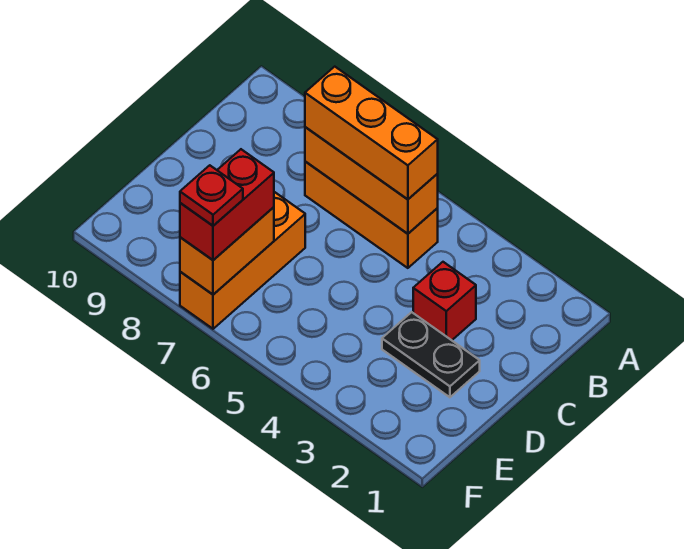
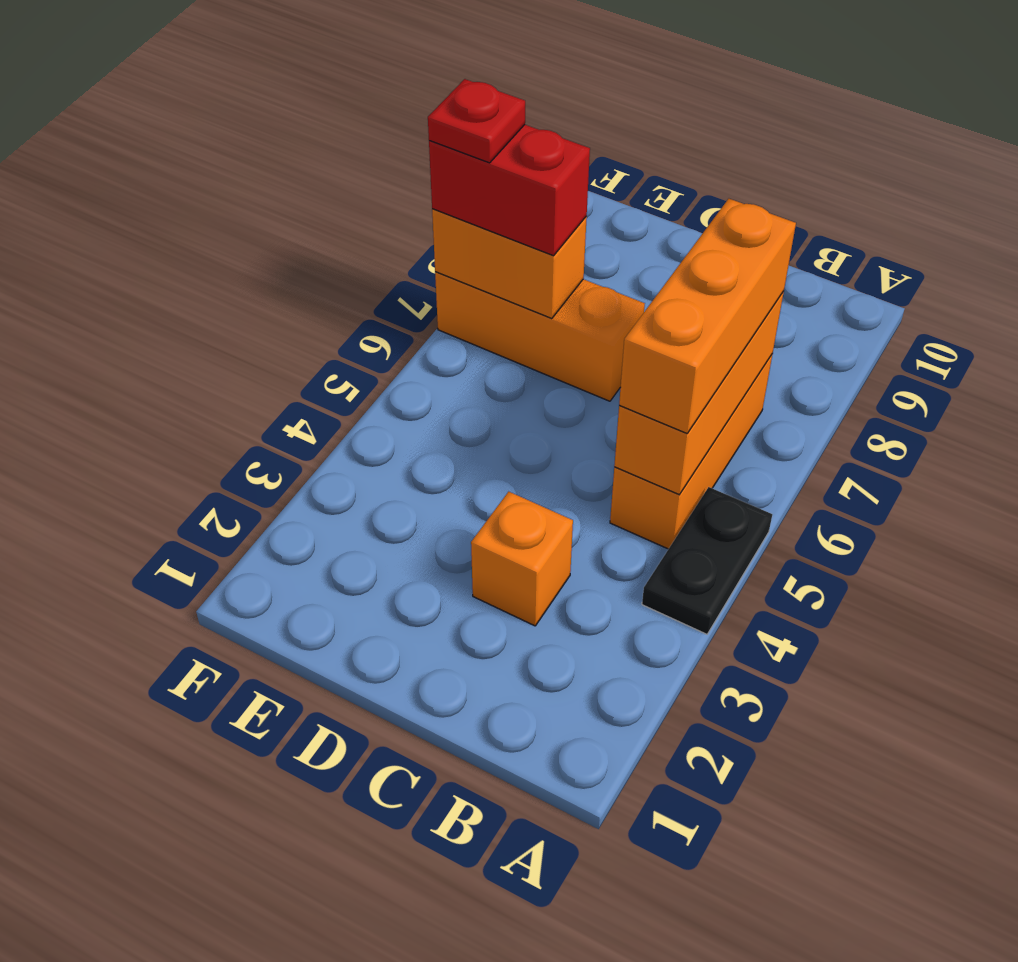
red 1x1 brick [413,262,476,340] -> orange 1x1 brick [471,492,573,626]
black 1x2 plate [382,312,480,397] -> black 1x2 plate moved to [642,487,772,634]

